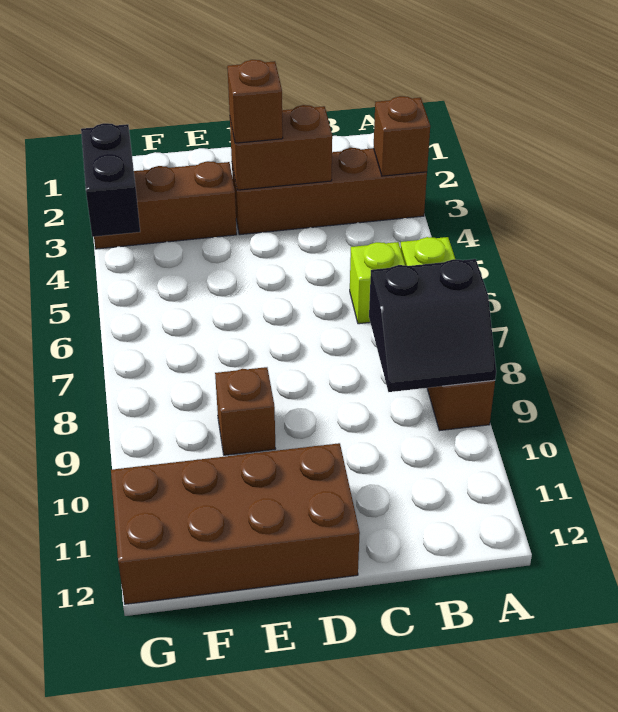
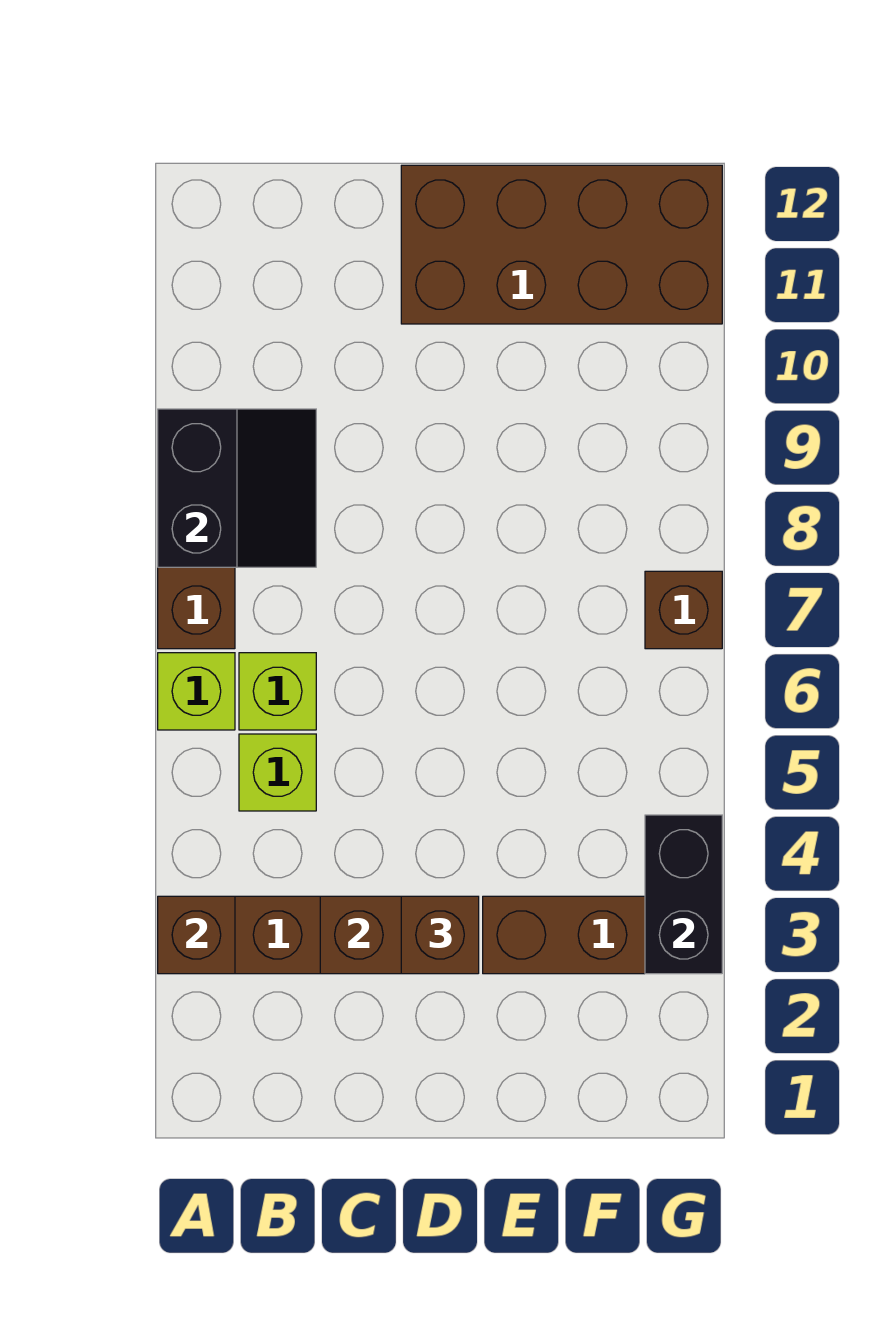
black 2x2 slope [369,259,496,392] -> black 2x2 slope turned to [158,409,316,567]
none -> lime 1x1 brick [239,734,316,811]
brown 1x1 brick [215,367,276,455] -> brown 1x1 brick moved to [645,571,722,649]

